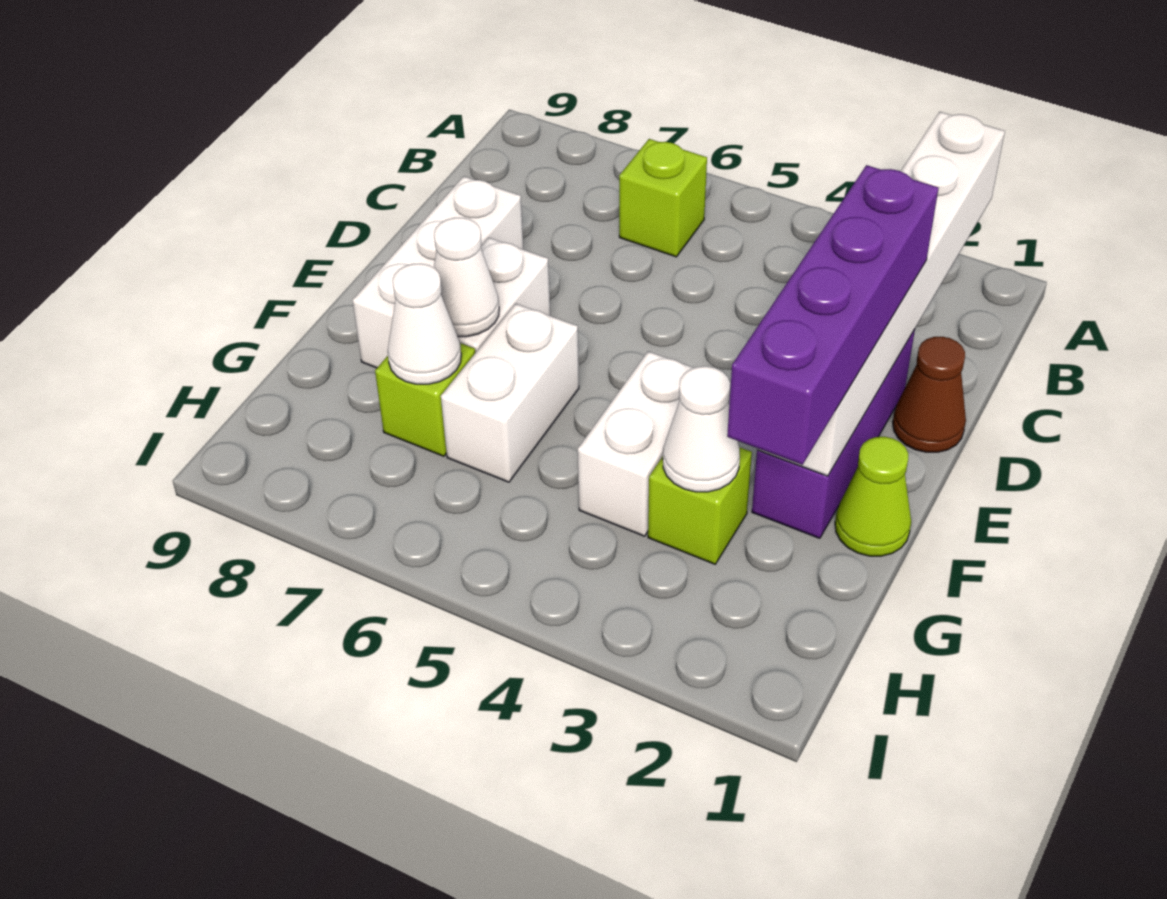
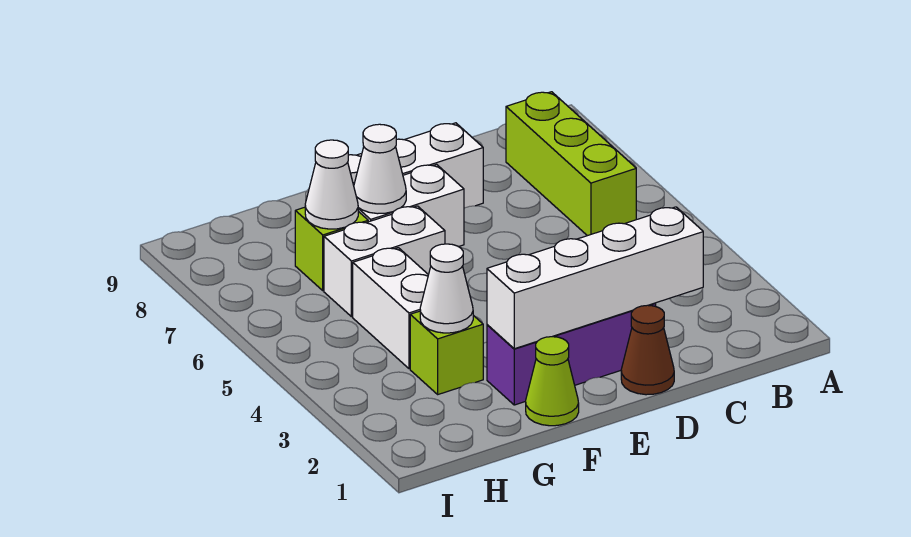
white 1x6 brick [757,112,1005,476] -> white 1x4 brick [487,207,703,349]
lime 1x1 brick [619,139,707,257] -> lime 1x3 brick [506,92,636,236]
purple 1x4 brick [727,165,939,465] -> none
white 1x2 brick [578,351,693,536] -> white 1x2 brick turned to [353,248,428,369]

